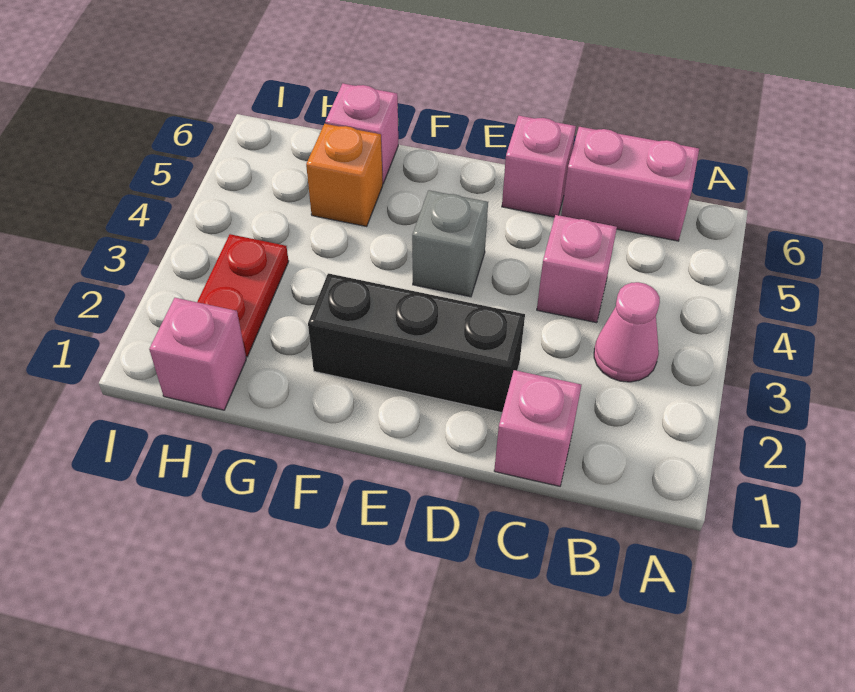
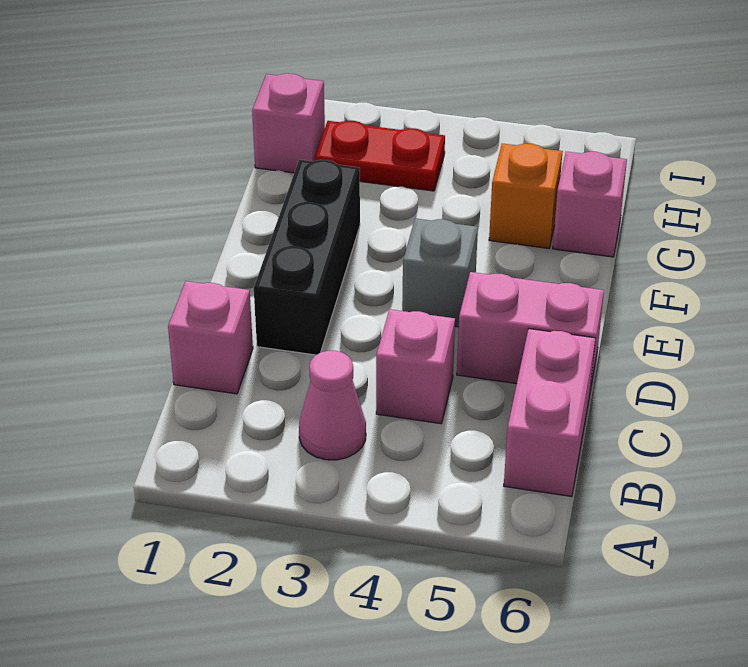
pink 1x1 brick [502,116,576,217] -> pink 1x2 brick [457,272,604,390]

